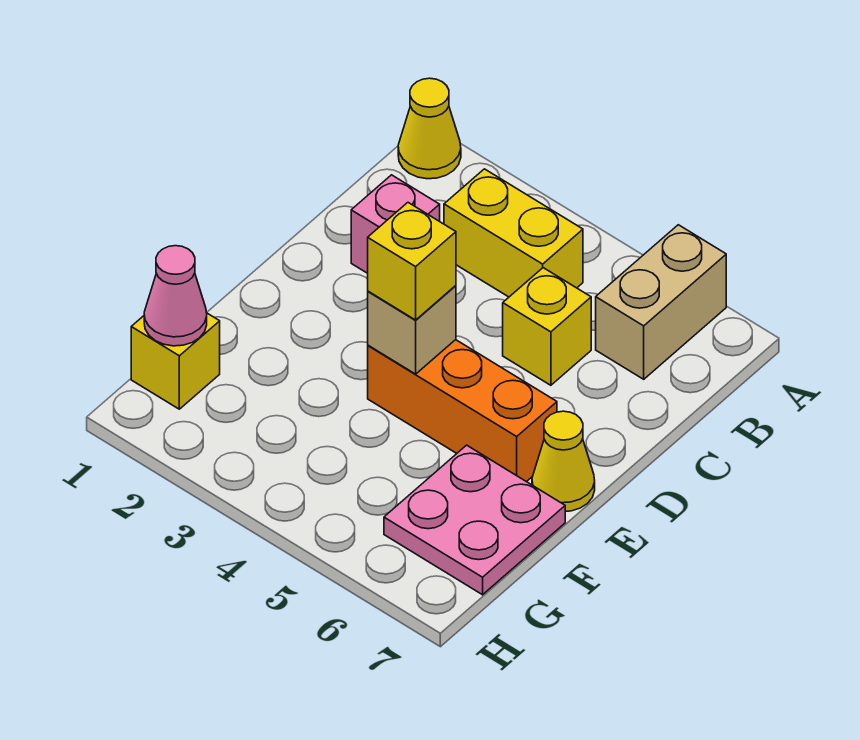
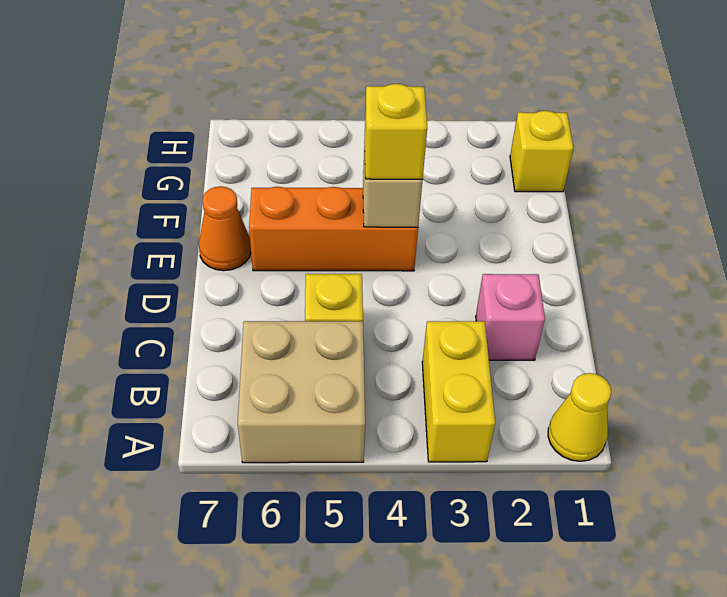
tan 1x2 brick [596,225,726,379] -> tan 2x2 brick [238,321,365,463]
yellow 1x2 brick [444,169,583,297] -> yellow 1x2 brick turned to [422,321,495,462]
yellow 1x1 cone [532,411,595,511] -> orange 1x1 cone [199,186,251,271]
pink 2x2 plate [384,445,565,595] -> none
pink 1x1 cone [144,246,207,346] -> none

